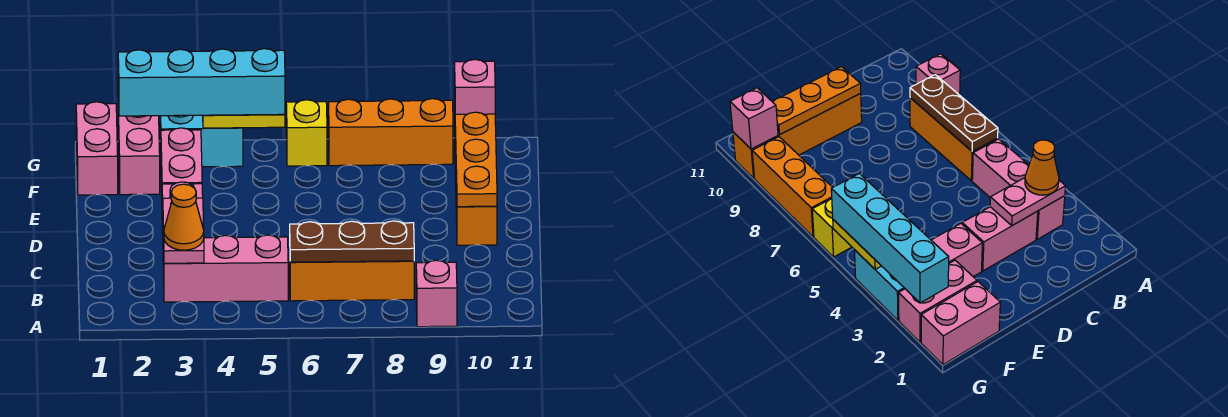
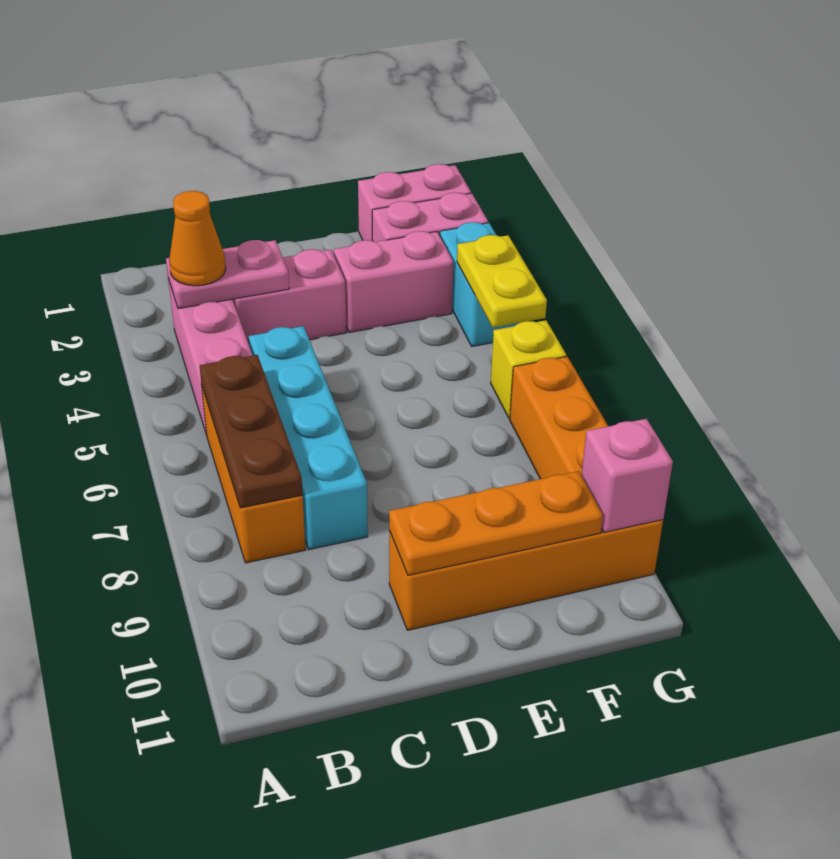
pink 1x1 brick [416,260,457,327] -> none
cyan 1x4 brick [118,49,285,116] -> cyan 1x4 brick moved to [249,326,368,549]

